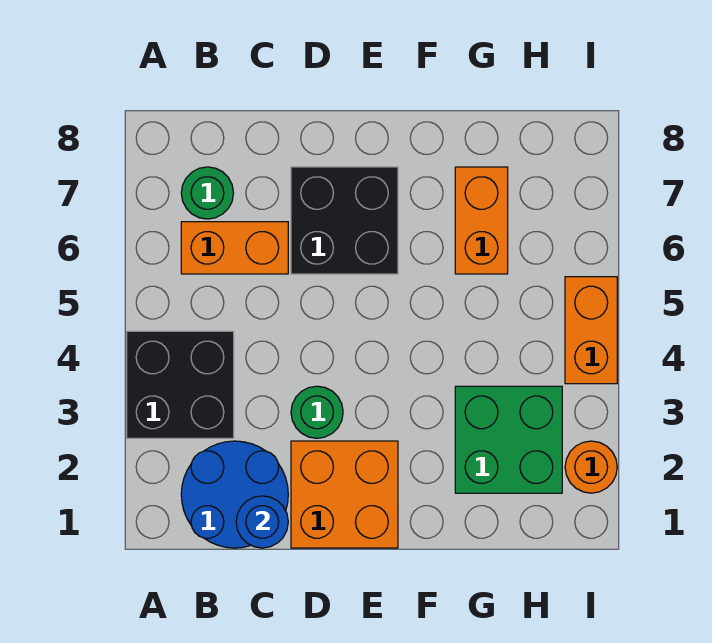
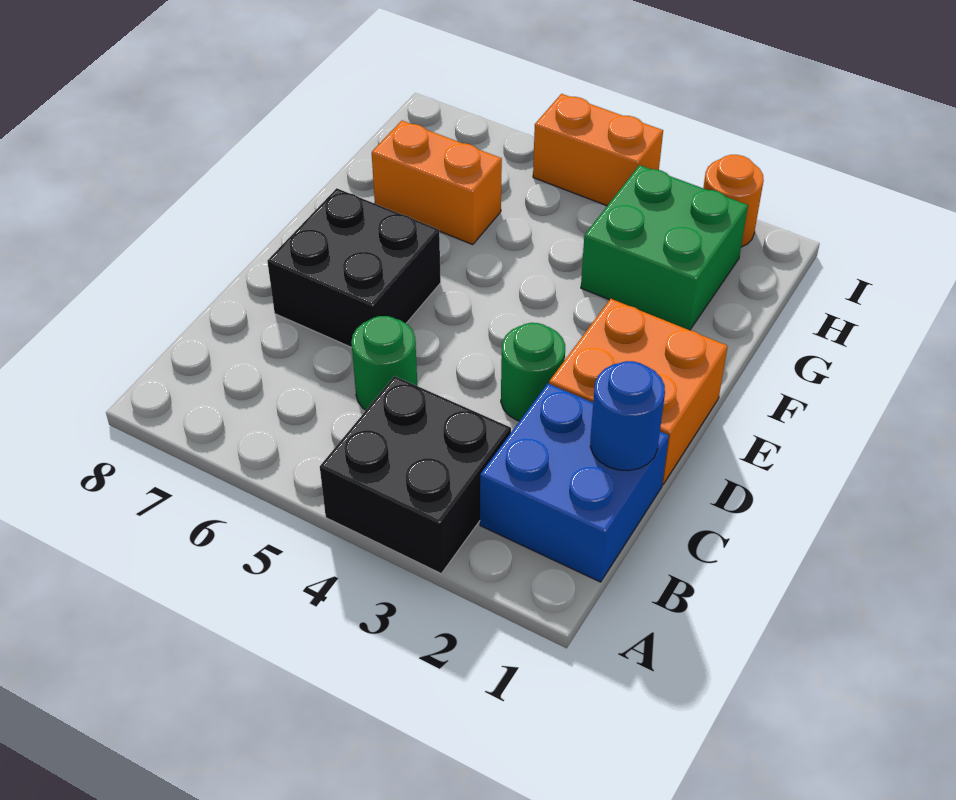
blue 2x2 round brick [181,441,288,548] -> blue 2x2 brick [480,384,669,582]
orange 1x2 brick [181,222,288,274] -> none
green 1x1 round brick [181,167,233,219] -> green 1x1 round brick moved to [351,316,417,410]

